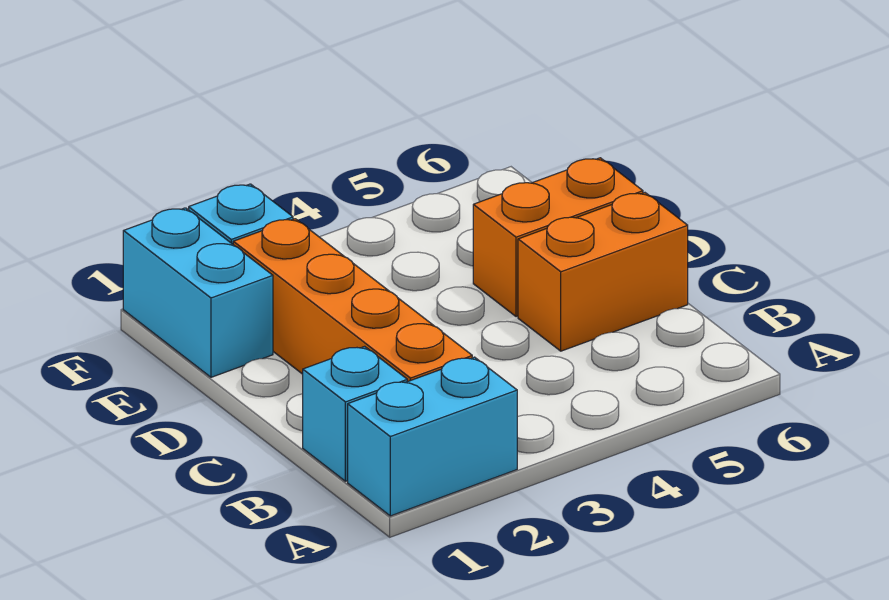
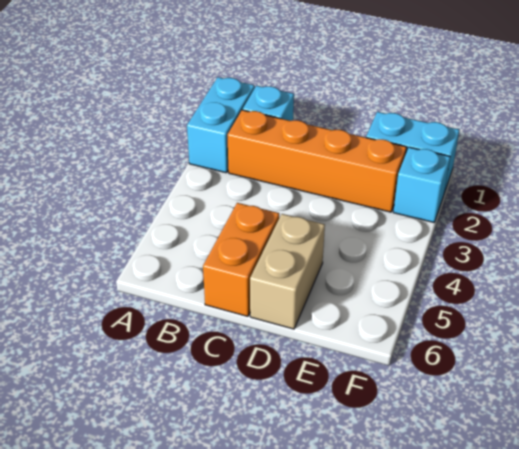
orange 1x2 brick [473,158,643,317] -> tan 1x2 brick [250,214,325,329]

